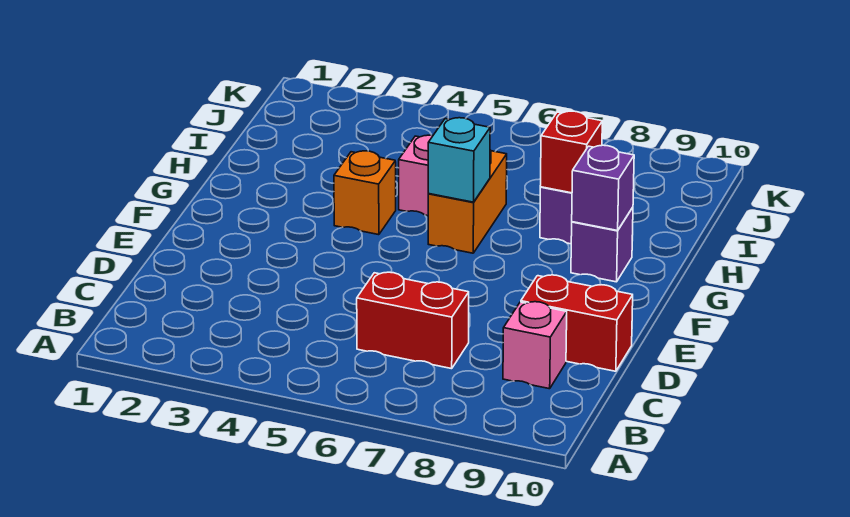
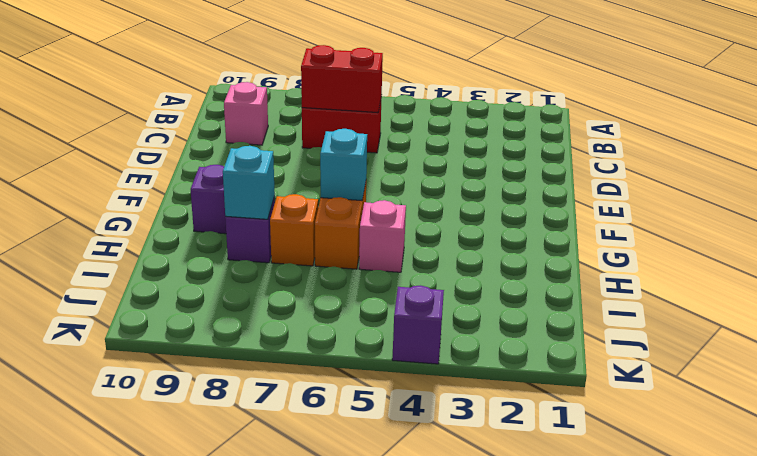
red 1x2 brick [521,275,633,371] -> red 1x2 brick moved to [301,45,383,113]
orange 1x1 brick [334,151,396,235] -> orange 1x1 brick moved to [270,194,318,266]
purple 1x1 brick [572,145,634,231] -> purple 1x1 brick moved to [392,286,444,364]
red 1x1 brick [540,111,602,193] -> cyan 1x1 brick [223,146,275,219]

